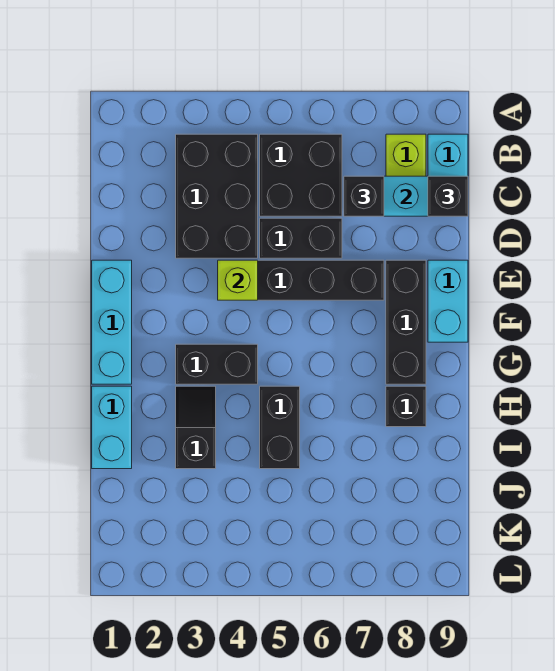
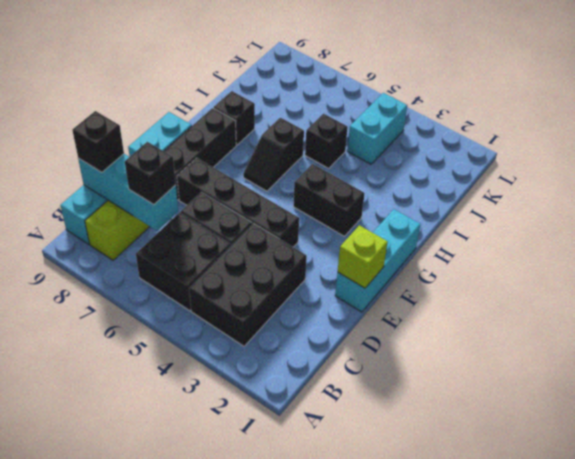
lime 1x1 brick [218,260,258,300] -> lime 1x1 brick moved to [338,225,388,288]
cyan 1x2 brick [92,386,132,469] -> cyan 1x2 brick moved to [347,93,407,164]
black 1x2 slope [176,386,216,469] -> black 1x2 slope moved to [243,117,304,191]
black 1x2 brick [260,386,300,469] -> black 1x1 brick [305,114,348,168]

